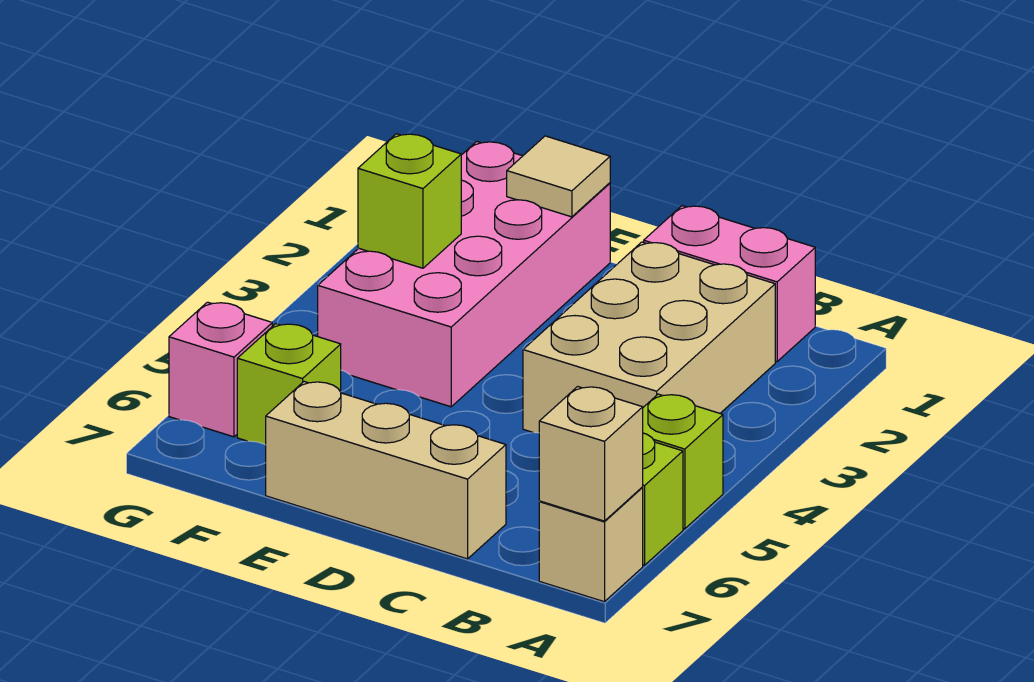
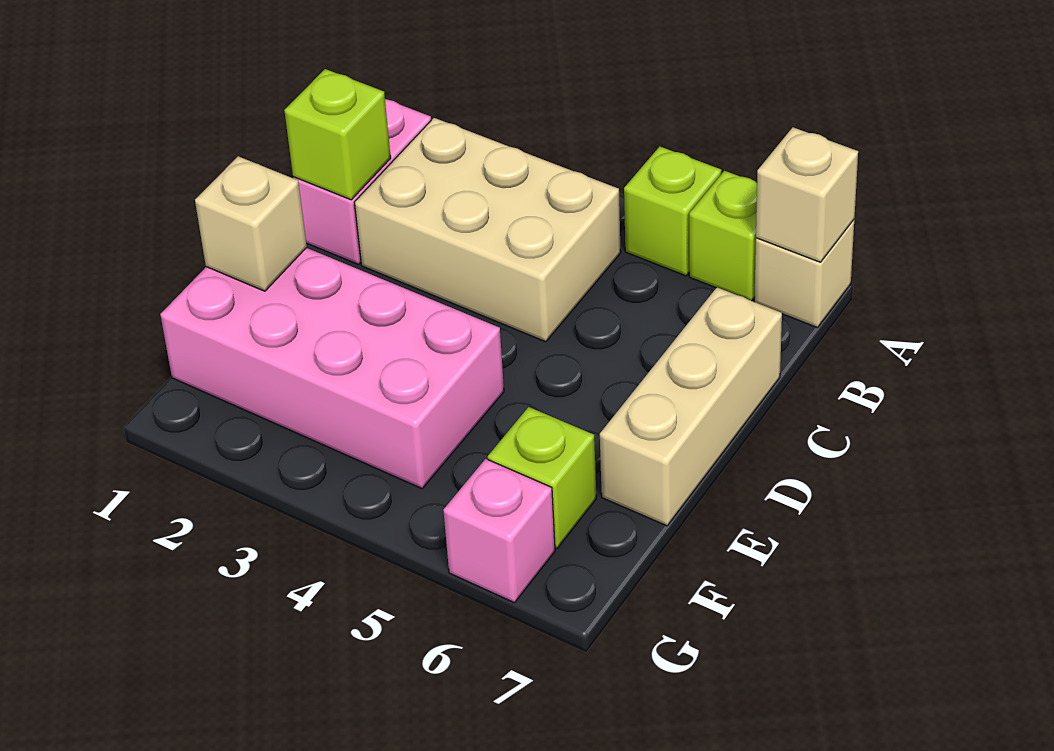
tan 1x1 tile [507,136,610,217] -> tan 1x1 brick [195,156,307,291]
lime 1x1 brick [358,134,461,268] -> lime 1x1 brick moved to [284,69,391,200]

